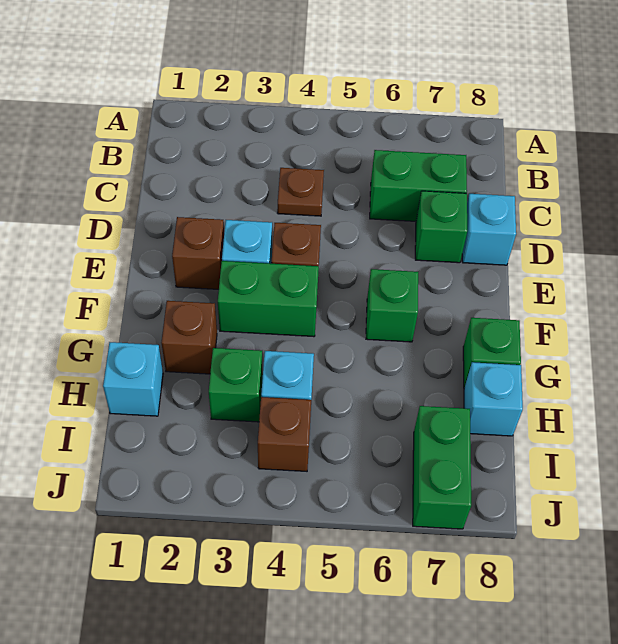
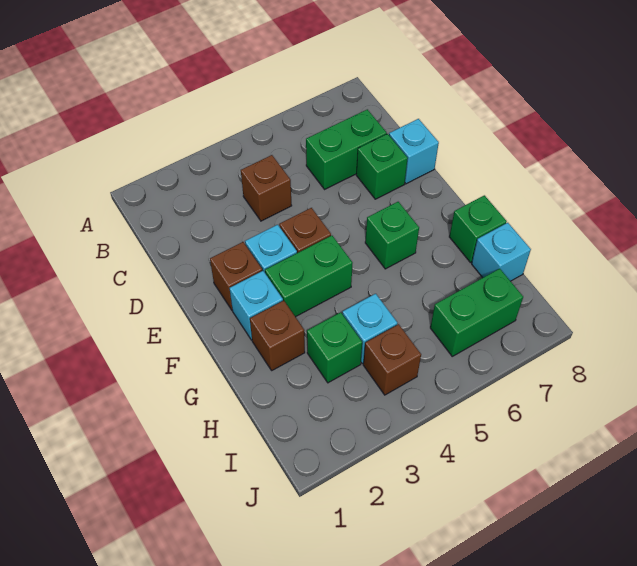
brown 1x1 plate [277,168,324,216] -> brown 1x1 brick [241,155,292,221]
cyan 1x1 brick [103,342,163,416] -> cyan 1x1 brick moved to [229,271,283,340]
green 1x2 brick [413,406,471,529] -> green 1x2 brick turned to [430,269,523,356]

